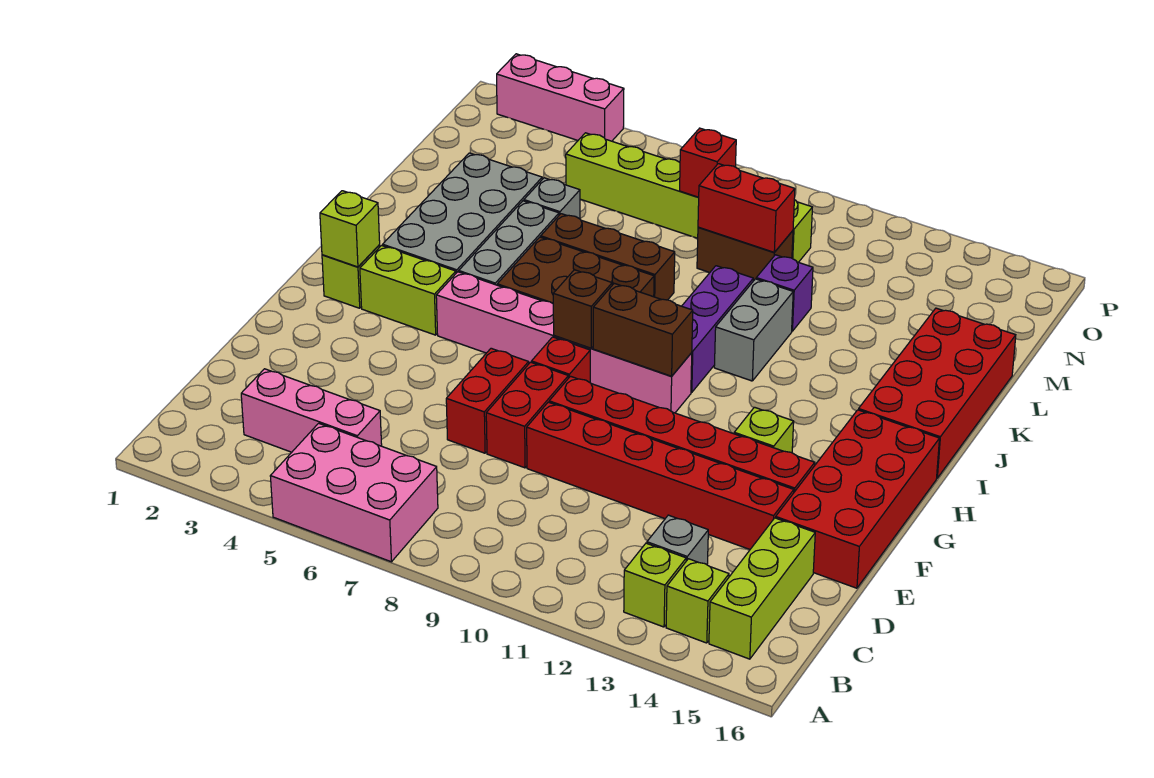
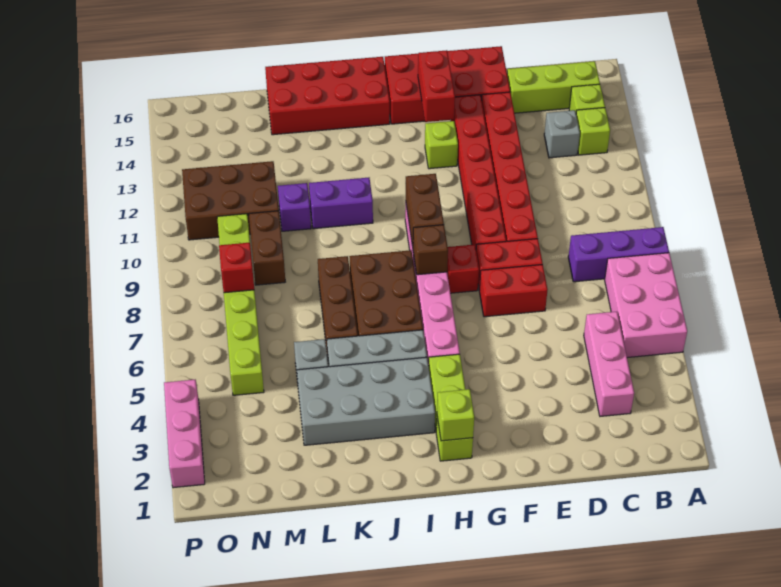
purple 1x3 brick [682,266,753,392] -> purple 1x3 brick moved to [568,227,669,282]
grey 1x2 brick [714,279,793,381] -> purple 1x2 brick [309,178,373,229]
red 1x2 brick [698,164,795,252] -> red 1x2 brick moved to [418,50,455,122]
none -> brown 2x3 brick [182,161,279,240]

